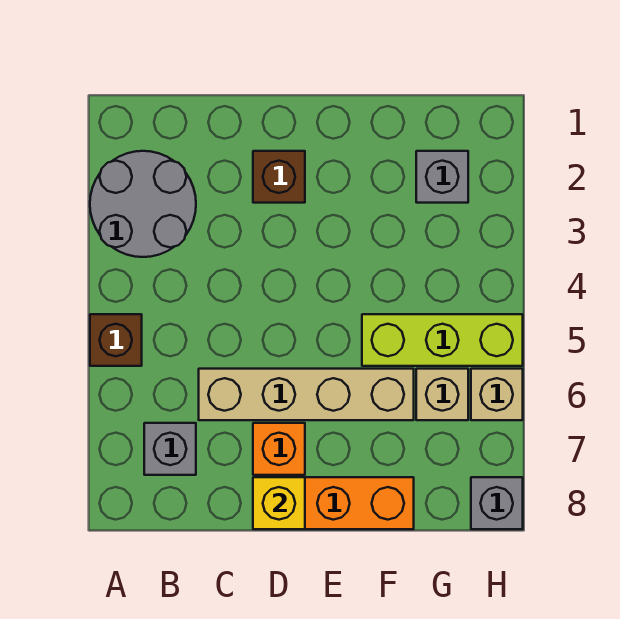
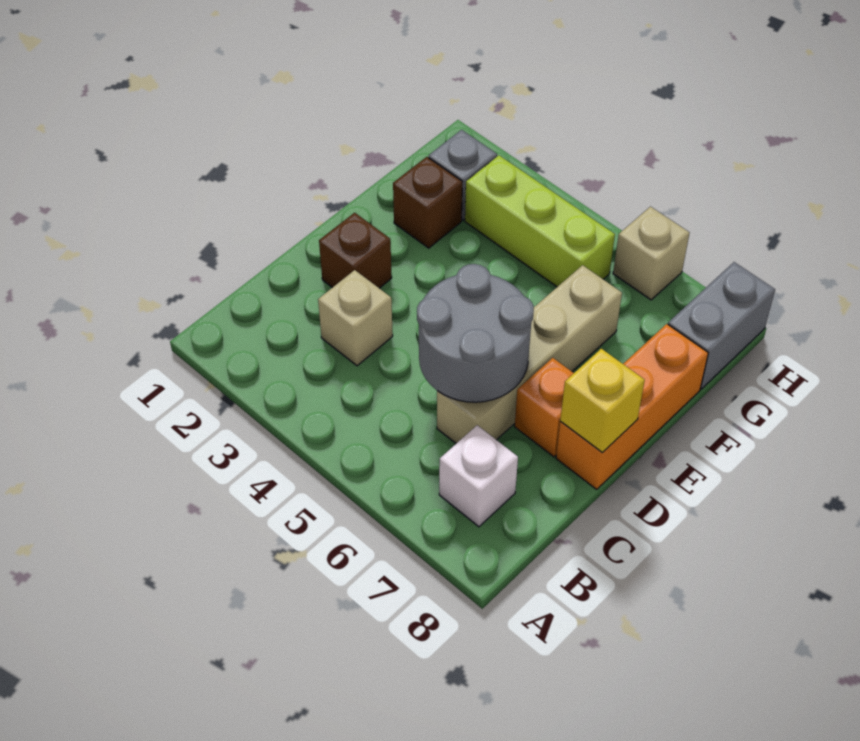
grey 2x2 round brick [90,151,196,257] -> grey 2x2 round brick moved to [417,264,534,402]
brown 1x1 brick [90,314,142,366] -> brown 1x1 brick moved to [393,157,462,248]
grey 1x1 brick [144,423,196,475] -> white 1x1 brick [439,425,518,527]
lime 1x3 brick [362,314,523,366] -> lime 1x3 brick turned to [465,155,615,287]
tan 1x1 brick [416,369,468,420] -> tan 1x1 brick moved to [318,270,393,366]
grey 1x1 brick [471,477,523,529] -> grey 1x2 brick [668,262,775,389]

